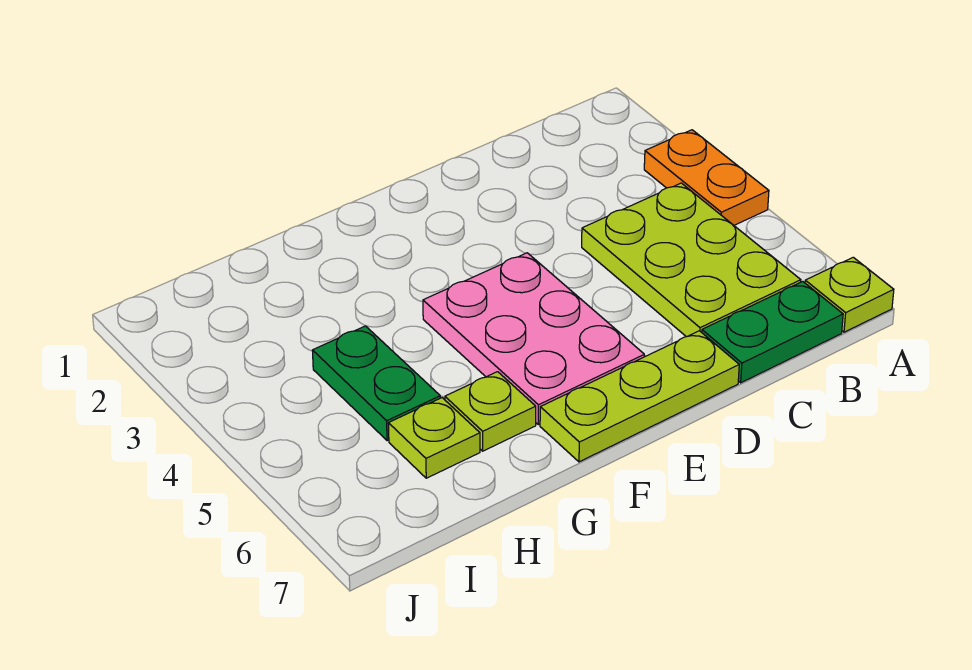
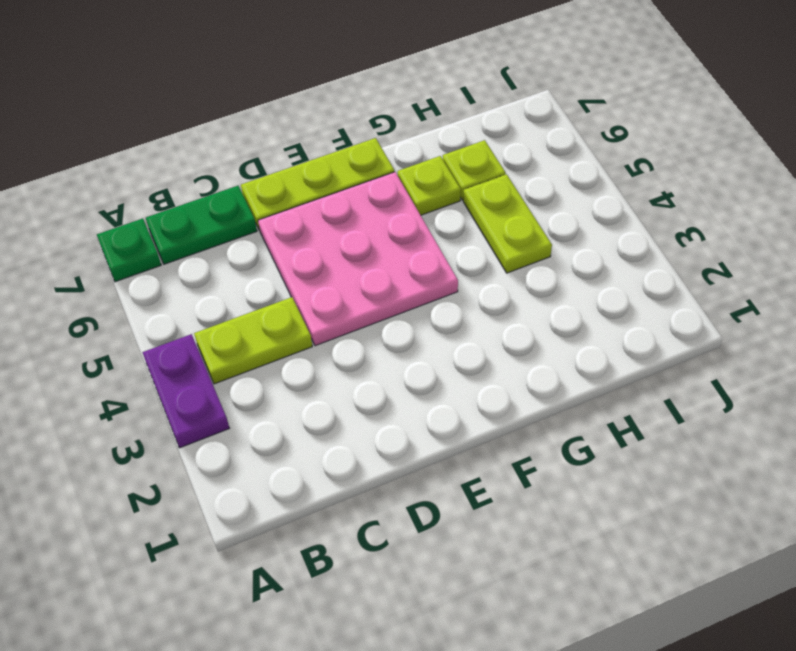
orange 1x2 plate [644,130,769,225] -> purple 1x2 plate [143,334,229,448]
lime 1x1 plate [805,257,894,332] -> green 1x1 plate [97,219,161,282]
lime 2x3 plate [582,183,801,337] -> lime 1x2 plate [194,297,312,384]
pink 2x3 plate [423,253,644,425] -> pink 3x3 plate [258,172,458,346]
green 1x2 plate [312,326,440,441] -> lime 1x2 plate [463,174,552,273]

